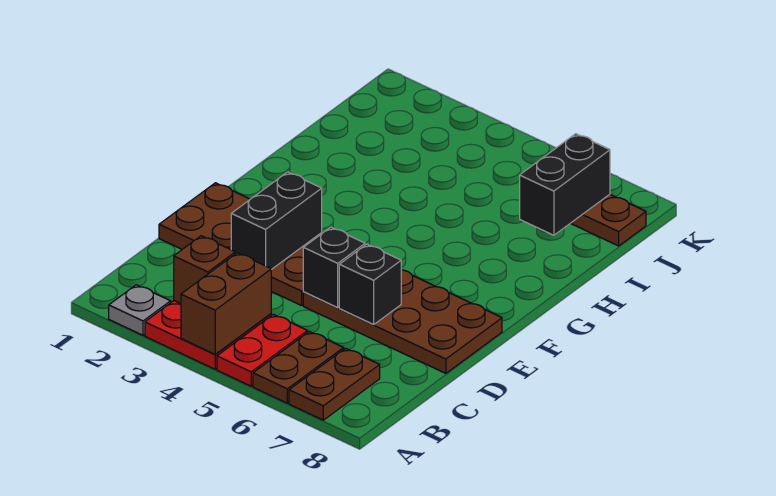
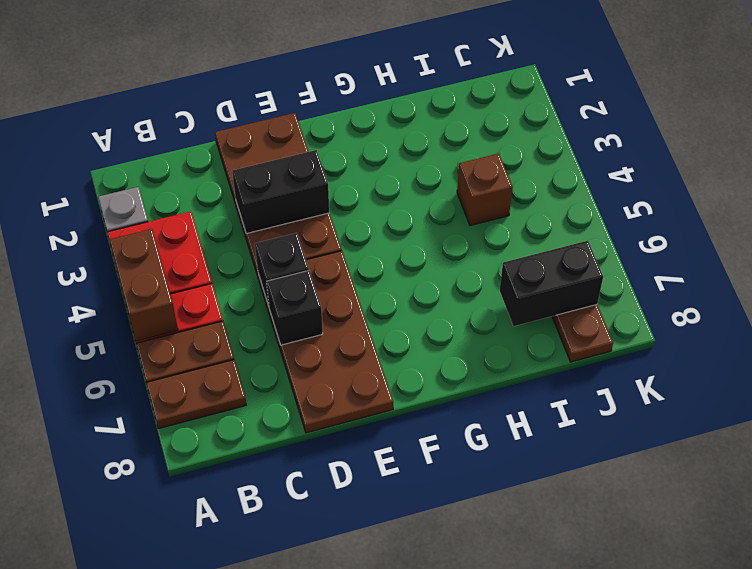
brown 1x2 brick [181,253,271,354] -> brown 1x2 brick turned to [110,229,178,341]
brown 1x1 brick [174,236,235,303] -> brown 1x1 brick moved to [457,153,513,226]

